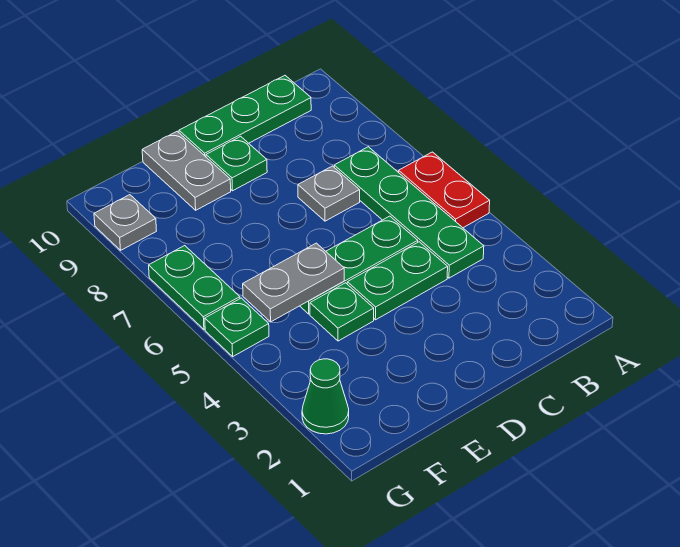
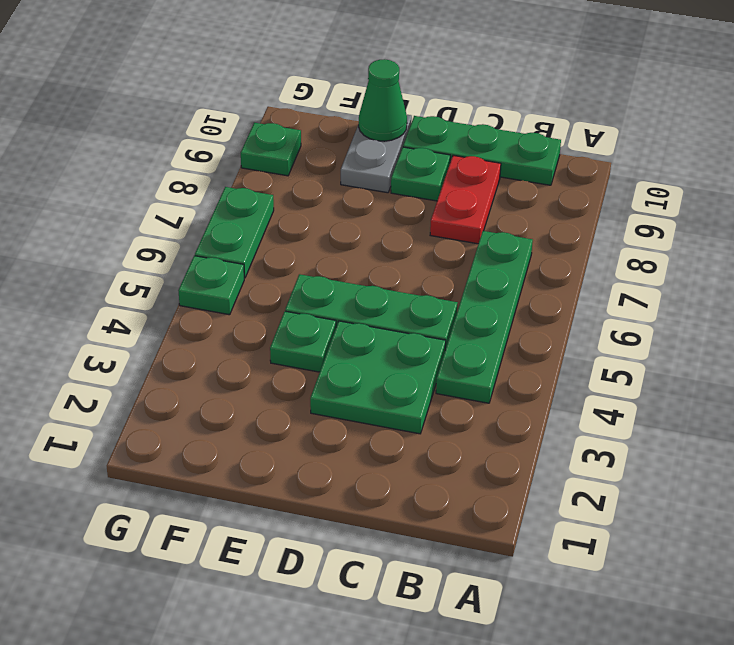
red 1x2 plate [399,152,490,228] -> red 1x2 plate moved to [430,155,501,244]
green 1x2 plate [347,242,448,320] -> green 2x2 plate [310,321,446,434]
grey 1x1 plate [298,166,360,221] -> none
grey 1x2 plate [243,243,344,322] -> none
green 1x1 cone [302,359,349,434] -> green 1x1 cone moved to [359,59,407,141]
grey 1x1 plate [94,195,156,250] -> green 1x1 plate [241,123,301,176]

